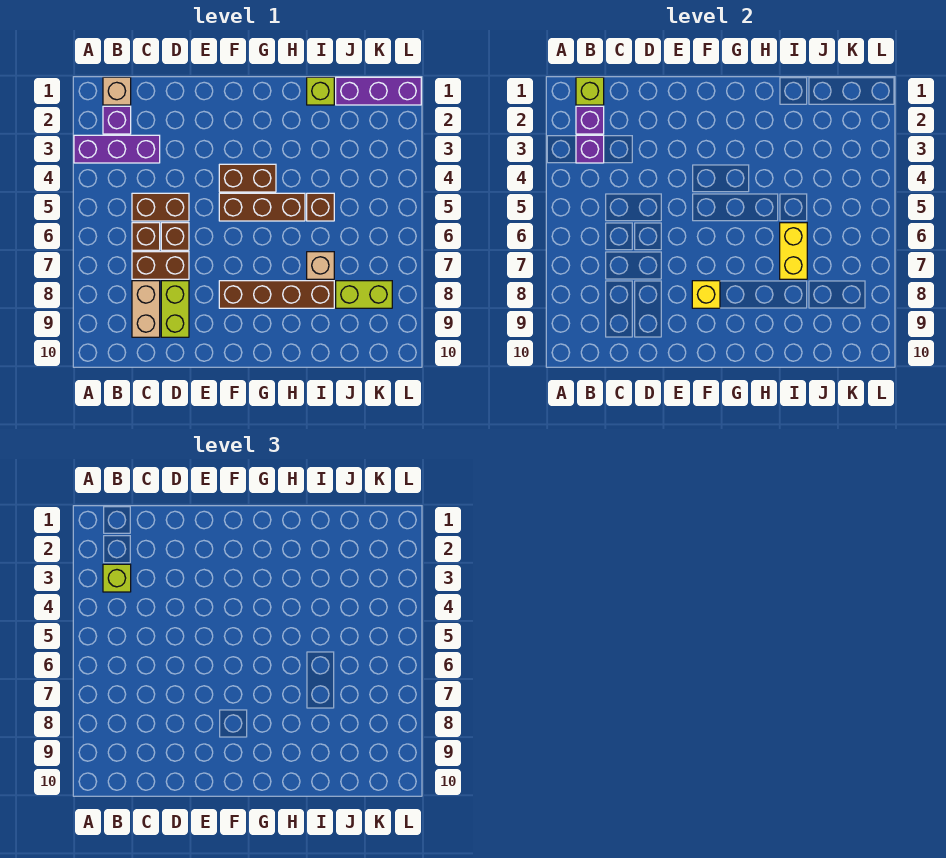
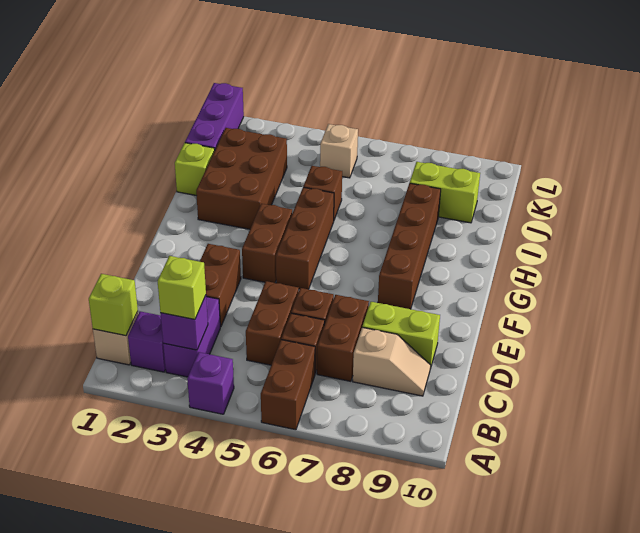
purple 1x3 brick [74,135,160,163] -> purple 1x2 brick [163,297,220,377]
none -> brown 1x2 brick [261,340,315,430]
purple 1x1 brick [576,106,604,134] -> purple 1x1 brick moved to [187,352,234,414]
tan 1x2 brick [132,281,160,337] -> tan 1x2 slope [353,327,431,396]
none -> brown 1x2 brick [200,244,241,327]
yellow 1x1 brick [692,281,720,308] -> none
none -> brown 2x3 brick [196,128,287,229]
yellow 1x2 brick [780,223,807,279] -> none
tan 1x1 brick [307,252,334,279] -> tan 1x1 brick moved to [320,124,358,178]
lime 1x2 brick [336,281,392,308] -> lime 1x2 brick turned to [410,162,480,223]

